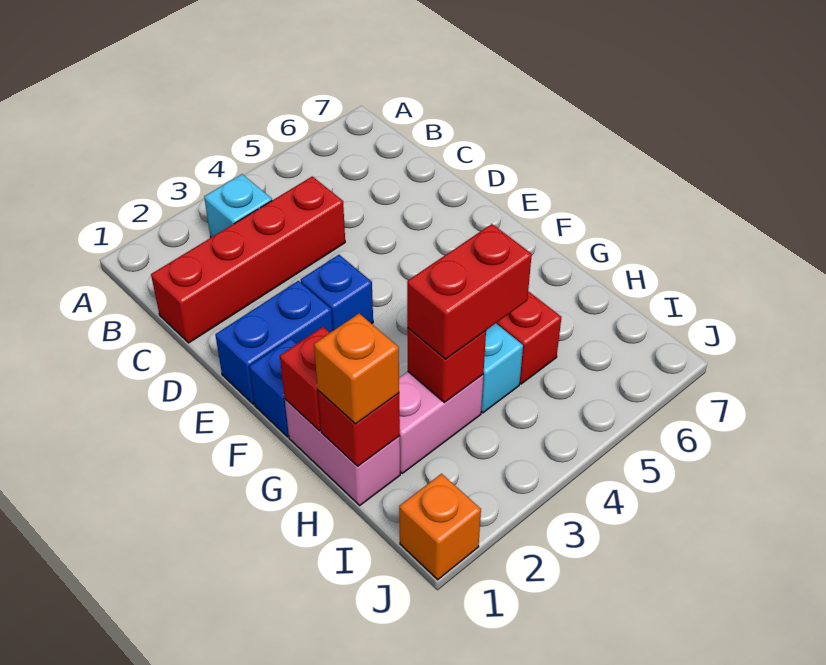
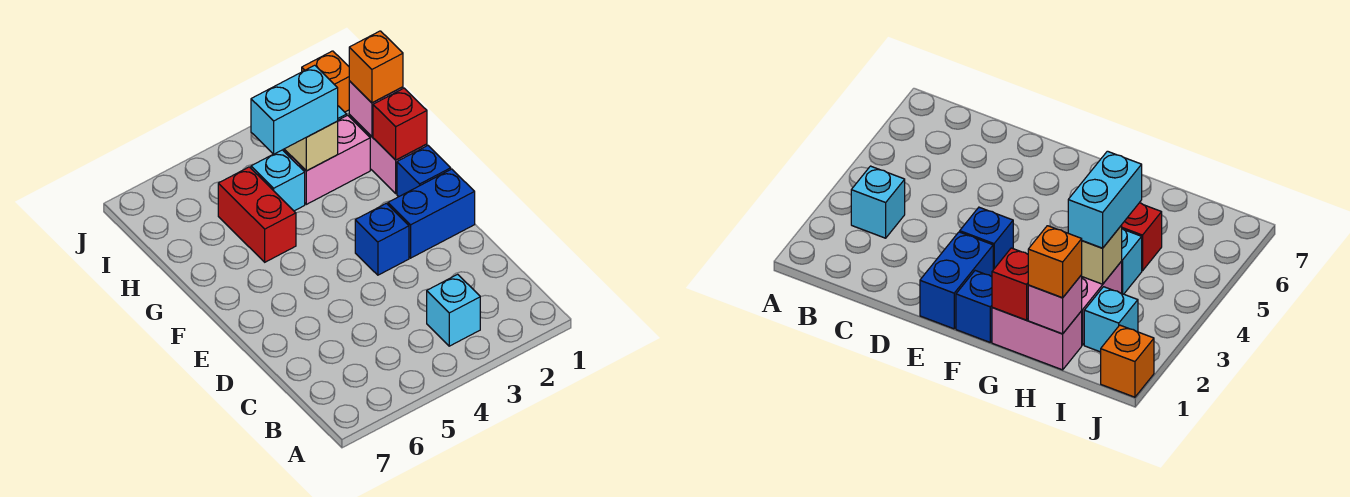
red 1x4 brick [151,176,345,343] -> none
red 1x1 brick [318,390,400,466] -> pink 1x1 brick [349,81,403,136]
red 1x1 brick [407,328,486,403] -> tan 1x1 brick [285,121,338,171]
red 1x2 brick [407,224,532,359] -> cyan 1x2 brick [251,65,338,154]
none -> cyan 1x1 brick [1084,287,1138,352]

